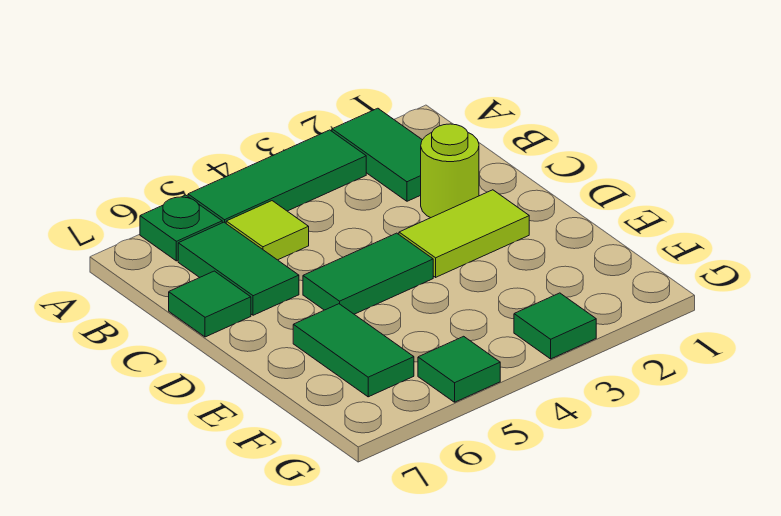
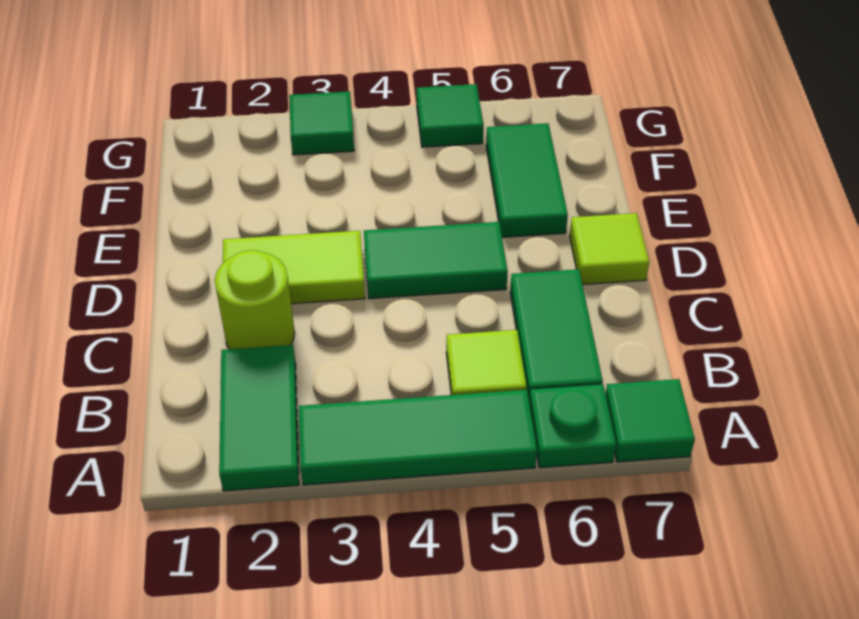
green 1x1 tile [169,271,251,337] -> green 1x1 tile moved to [605,379,695,462]
none -> lime 1x1 tile [570,213,649,284]

